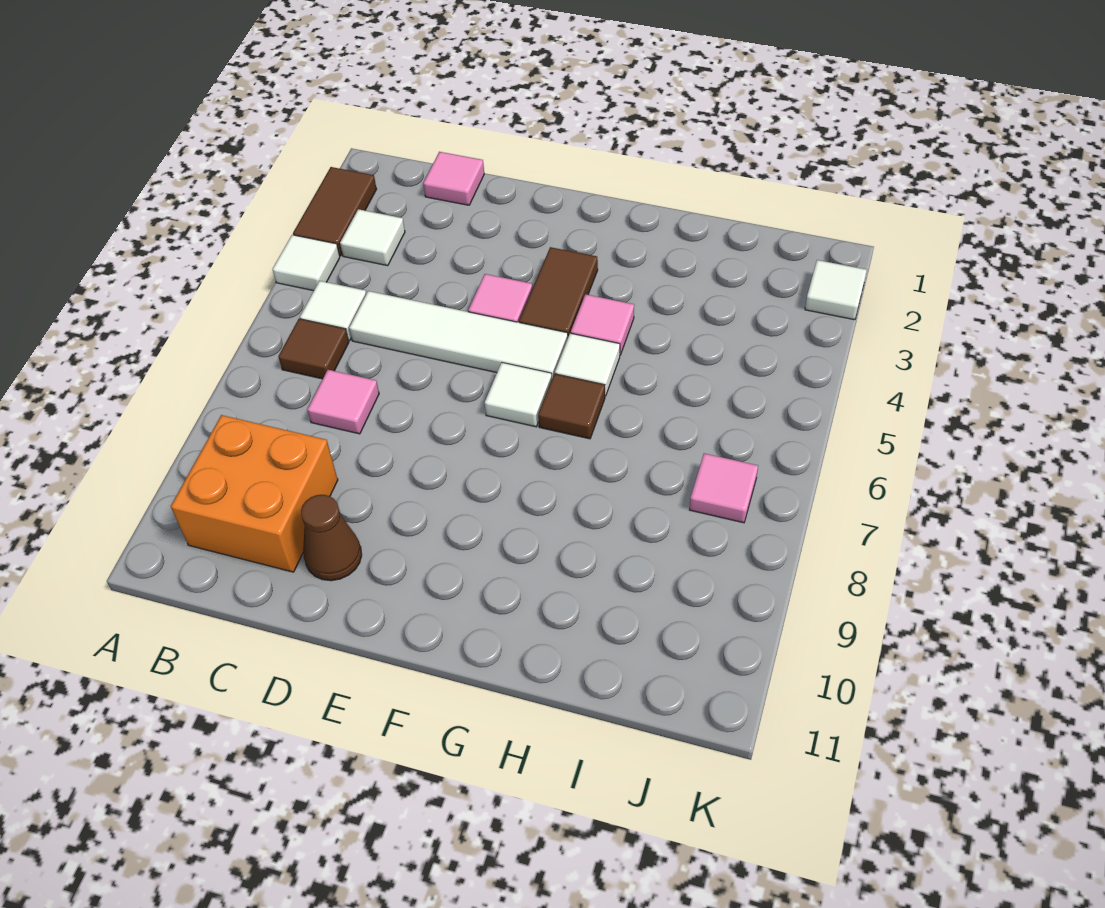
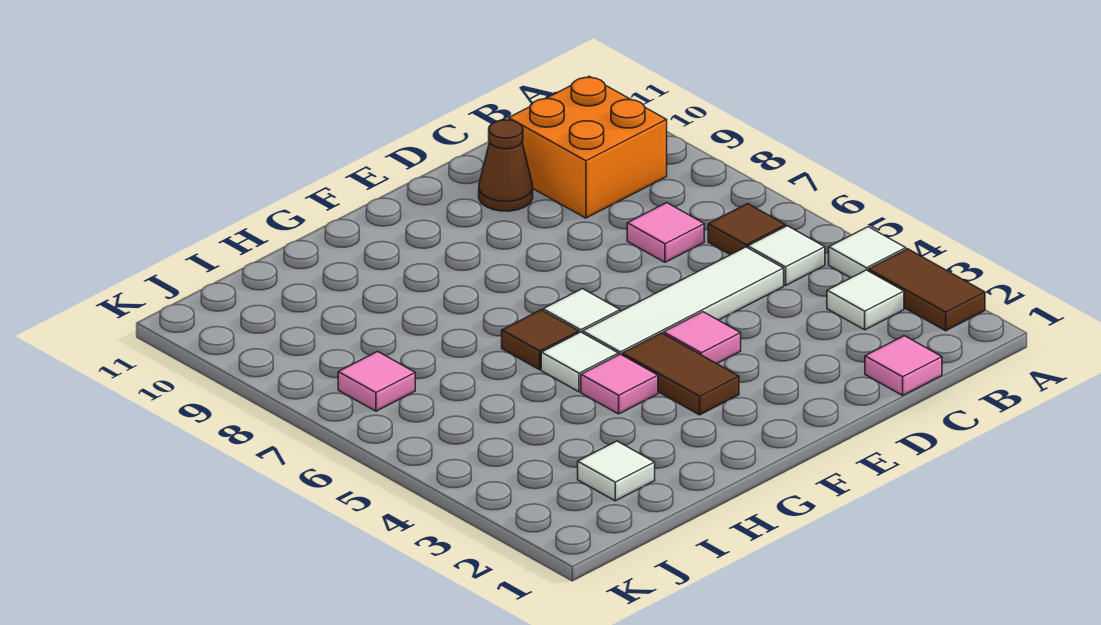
white 1x1 tile [805,260,867,320] -> white 1x1 tile moved to [578,441,655,501]

